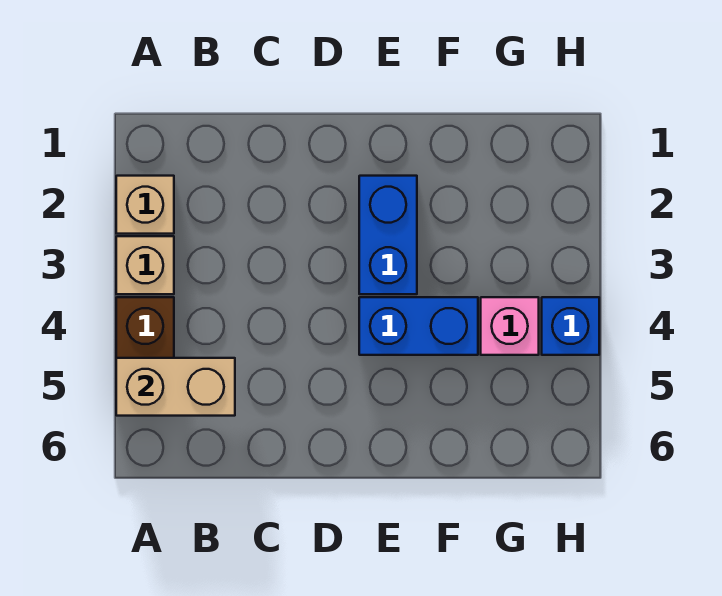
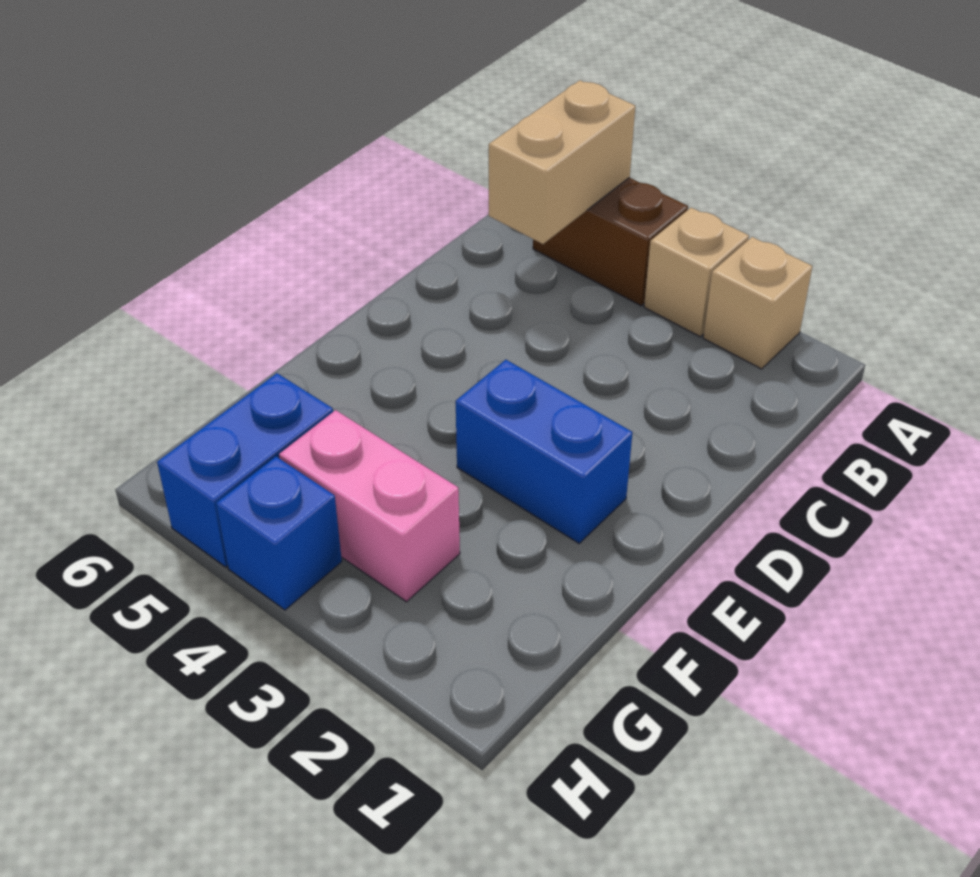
blue 1x2 brick [359,297,478,355] -> blue 1x2 brick moved to [157,373,333,567]
pink 1x1 brick [481,297,539,355] -> pink 1x2 brick [279,410,460,602]

